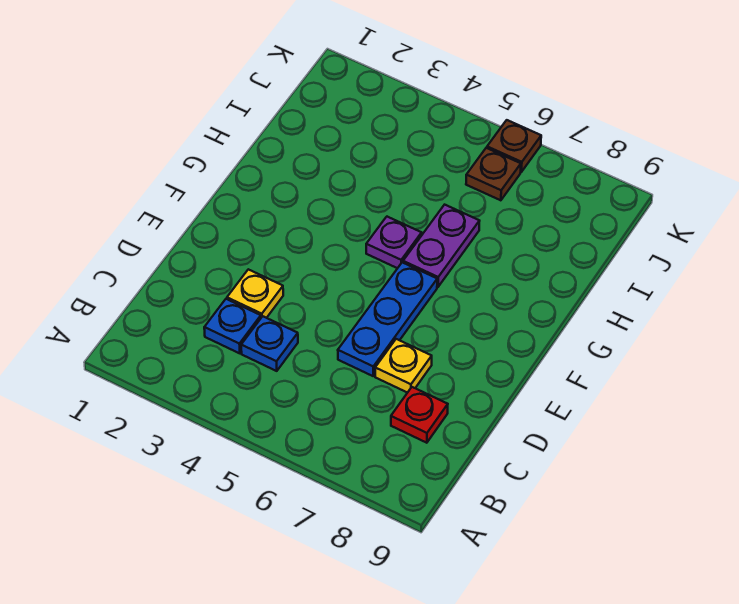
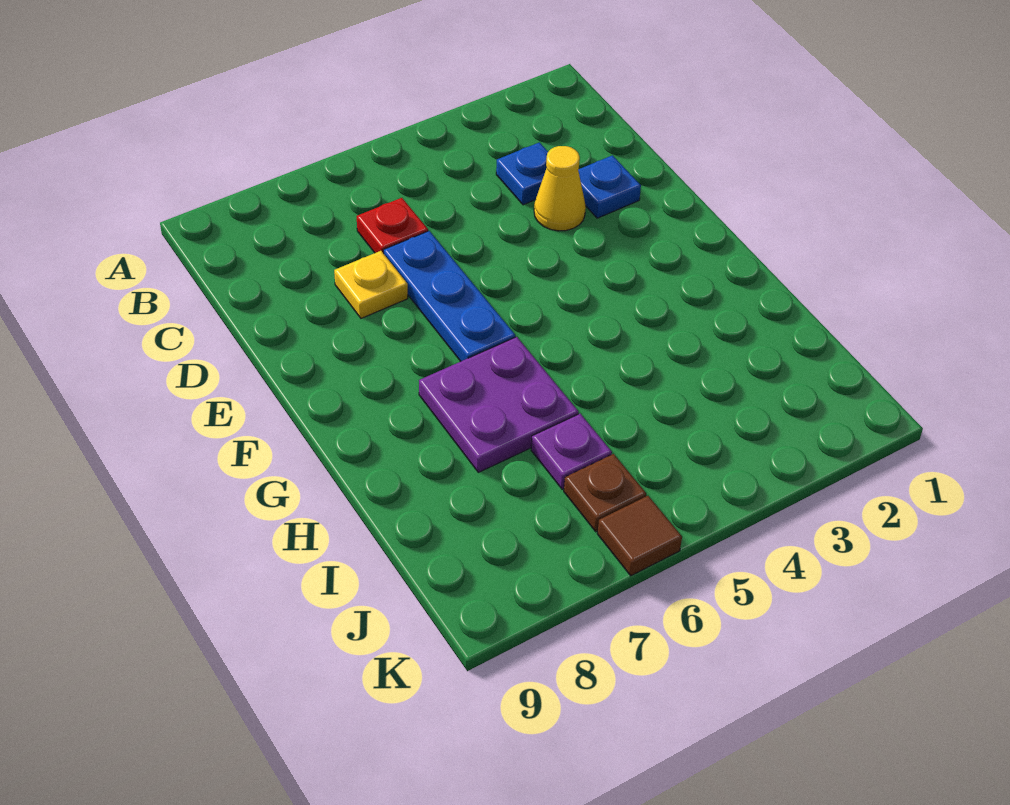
blue 1x1 plate [241,316,298,371] -> blue 1x1 plate moved to [578,155,641,218]
red 1x1 plate [391,387,448,443] -> red 1x1 plate moved to [357,198,428,253]
yellow 1x1 plate [227,269,283,318] -> yellow 1x1 cone [534,146,586,231]
purple 1x1 plate [366,217,422,268] -> purple 1x1 plate moved to [531,414,612,489]
purple 1x2 plate [403,205,479,287] -> purple 2x2 plate [419,337,579,472]
brown 1x1 plate [487,120,541,172] -> brown 1x1 tile [597,496,682,576]

